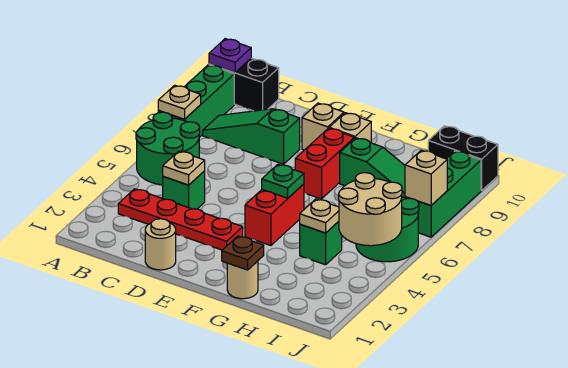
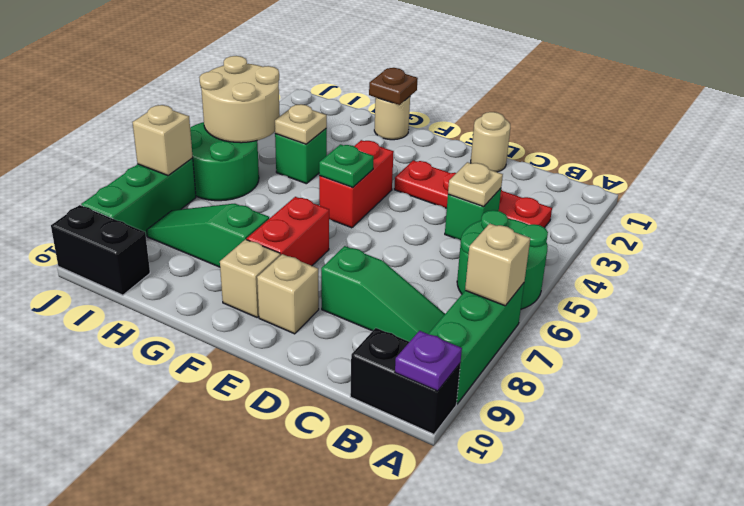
tan 1x1 plate [158,85,201,119] -> tan 1x1 brick [465,224,530,306]

